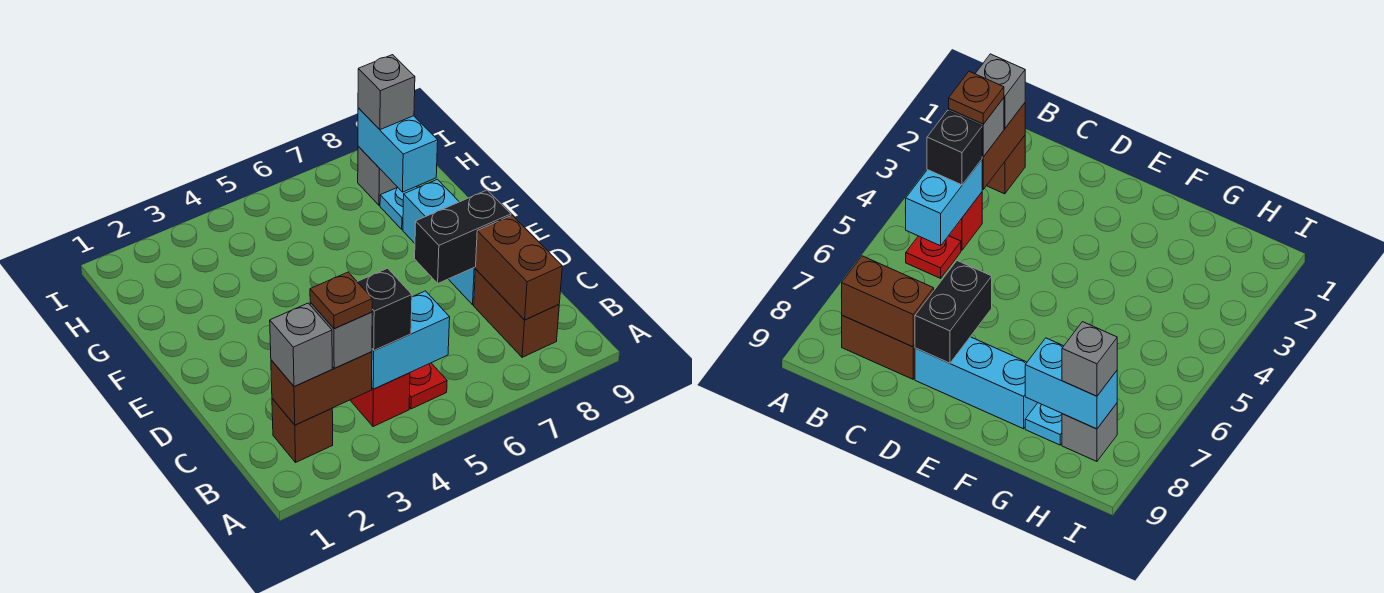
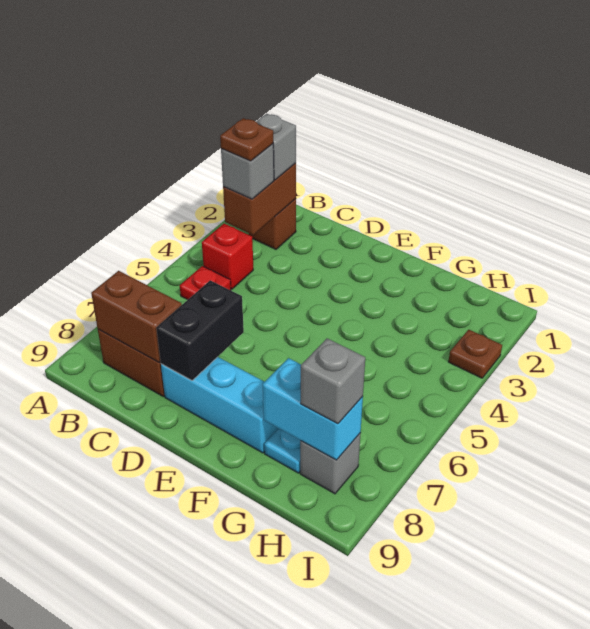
cyan 1x2 brick [372,291,450,389] -> none
black 1x1 brick [357,268,412,350] -> none
none -> brown 1x1 plate [449,330,502,378]

